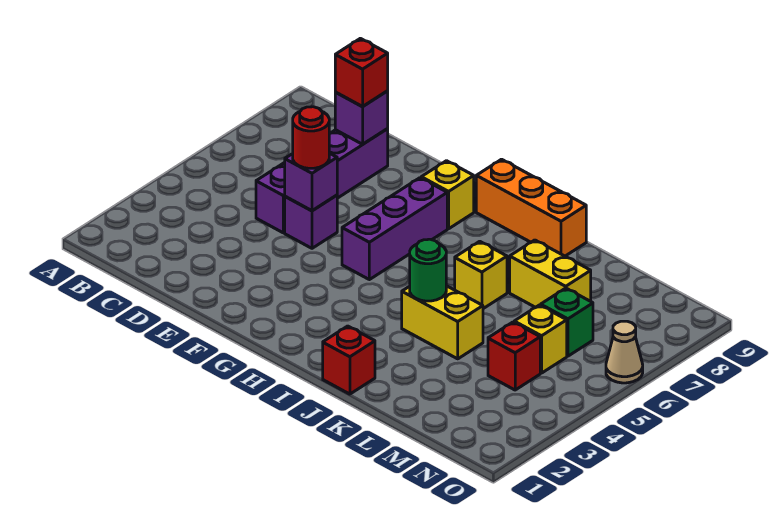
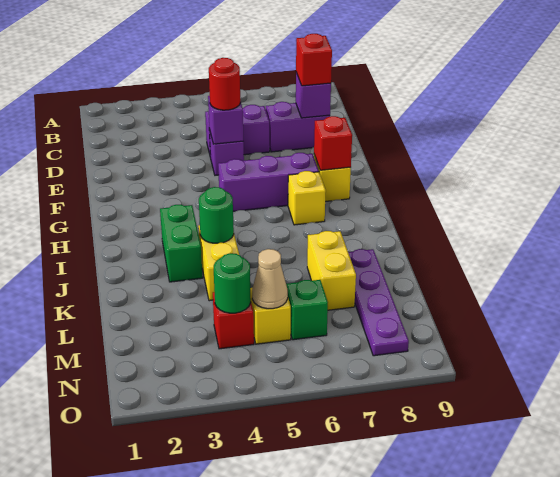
orange 1x3 brick [476,159,586,256] -> none
none -> green 1x2 brick [160,205,203,282]
red 1x1 brick [323,326,375,394] -> red 1x1 brick moved to [314,116,352,170]
yellow 1x1 brick [455,241,507,309] -> yellow 1x1 brick moved to [288,171,326,225]
none -> purple 1x4 plate [348,249,409,356]
none -> green 1x1 round brick [214,253,251,313]
tan 1x1 cone [606,321,643,383] -> tan 1x1 cone moved to [252,249,288,309]

